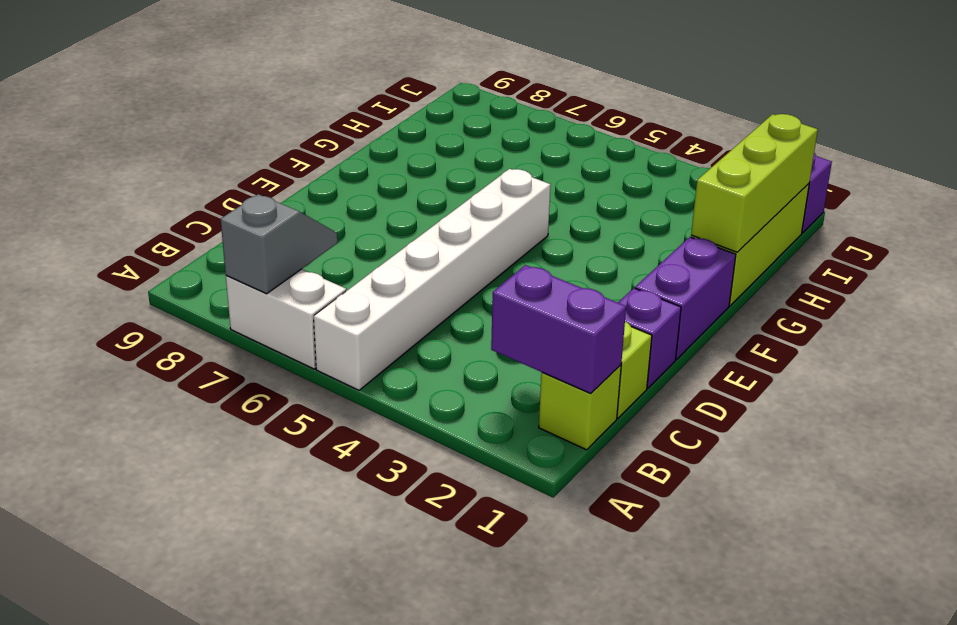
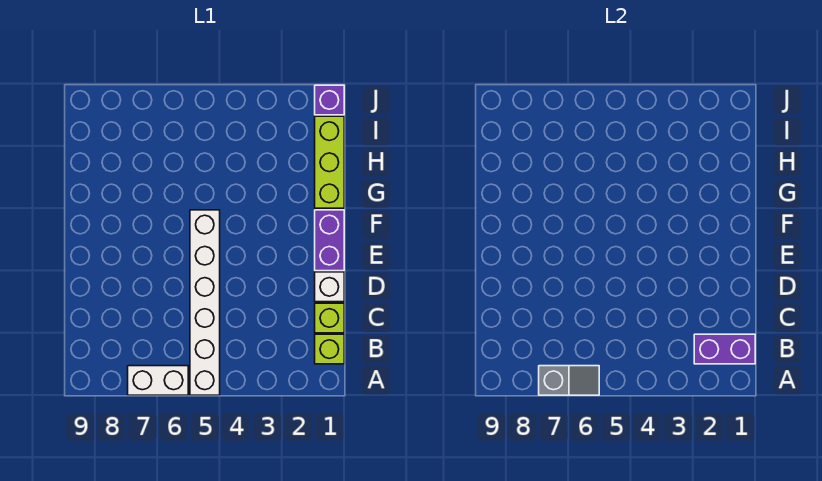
grey 1x2 slope [221,194,338,294] -> grey 1x2 slope turned to [539,366,599,395]
purple 1x1 brick [618,288,681,388] -> white 1x1 brick [315,272,344,302]
lime 1x3 brick [691,114,818,252] -> none

